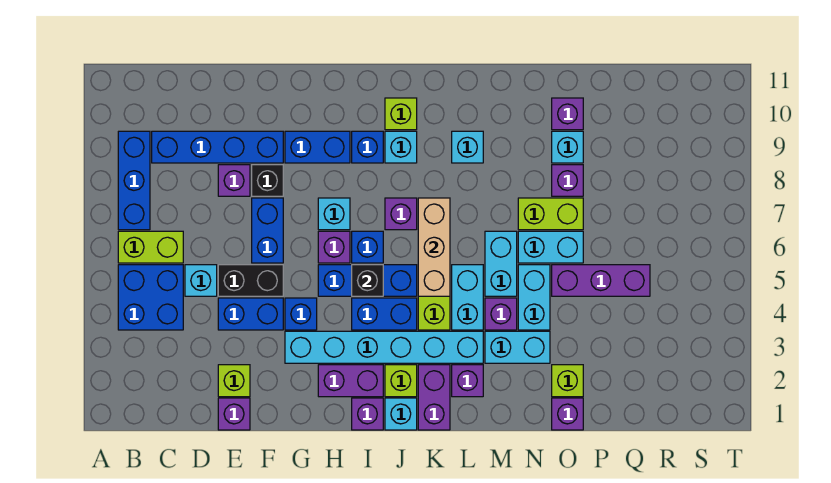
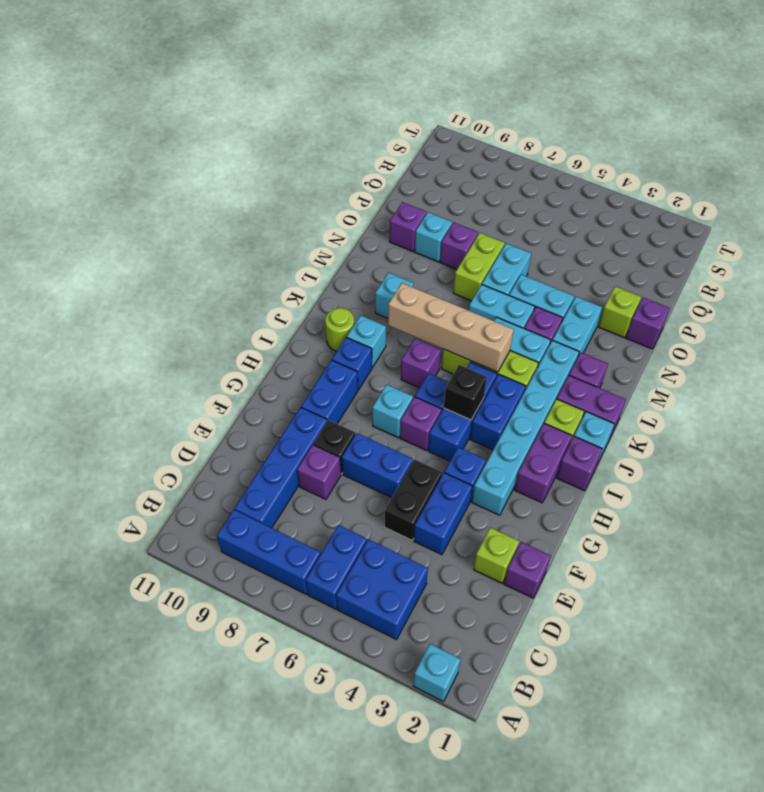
lime 1x2 brick [118,231,183,263] -> blue 1x2 brick [306,525,367,609]
cyan 1x1 brick [185,265,217,296] -> cyan 1x1 brick moved to [413,644,461,702]
lime 1x1 brick [385,98,417,130] -> lime 1x1 round brick [325,308,354,351]
tan 1x3 brick [418,198,450,296] -> tan 1x4 brick [388,283,514,372]
purple 1x3 brick [552,265,650,296] -> none

